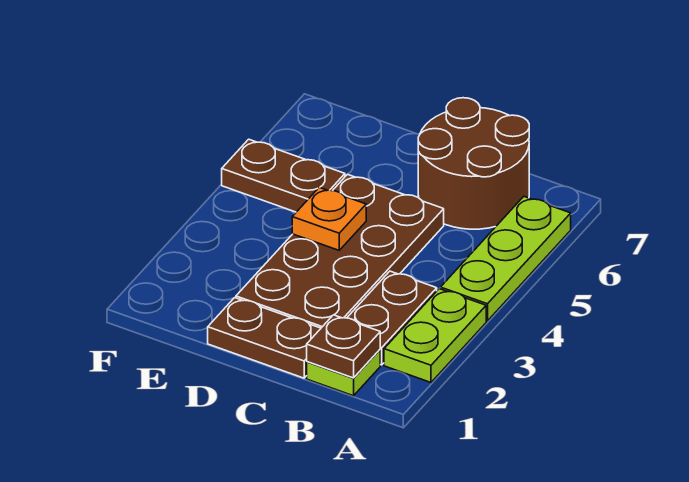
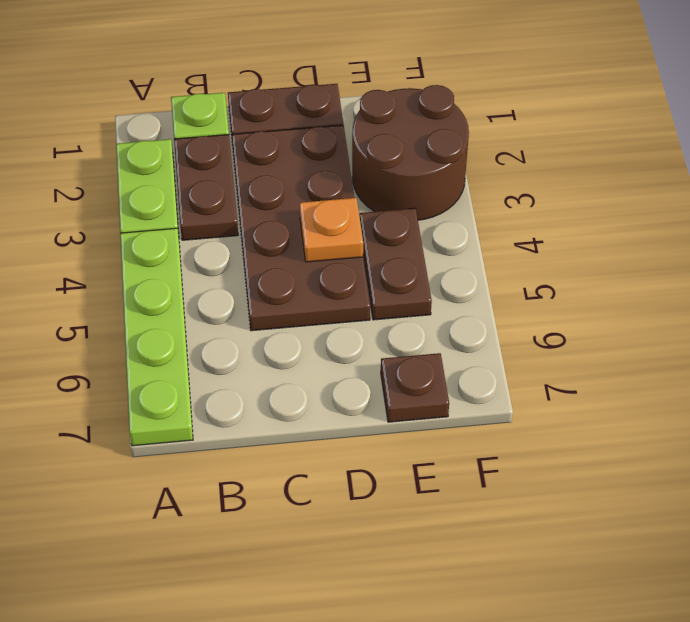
lime 1x3 plate [441,197,571,321] -> lime 1x4 plate [120,228,193,446]
brown 1x1 plate [307,315,380,378] -> brown 1x1 plate moved to [381,353,449,422]
brown 2x2 round brick [418,98,529,229] -> brown 2x2 round brick moved to [352,85,469,220]
brown 1x2 plate [222,139,345,212] -> brown 1x2 plate turned to [359,208,432,320]

